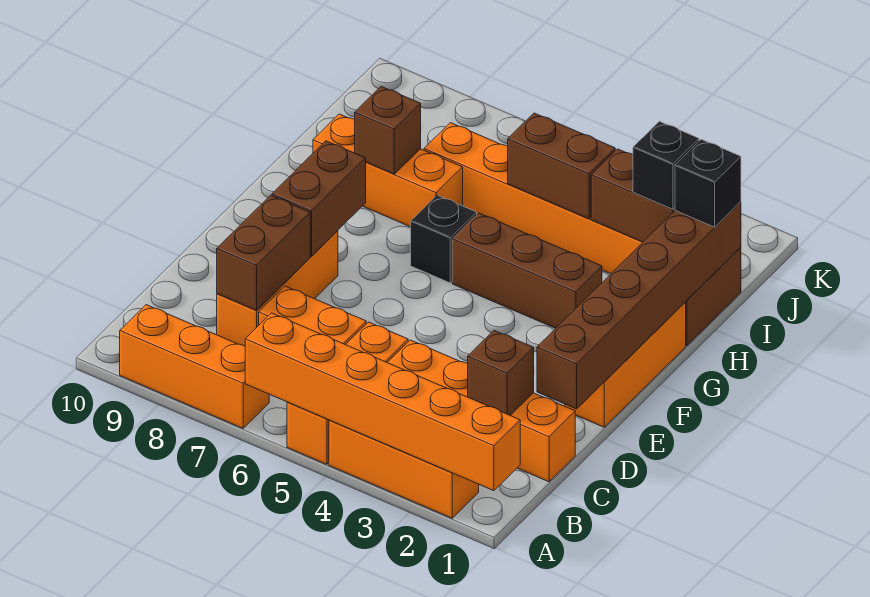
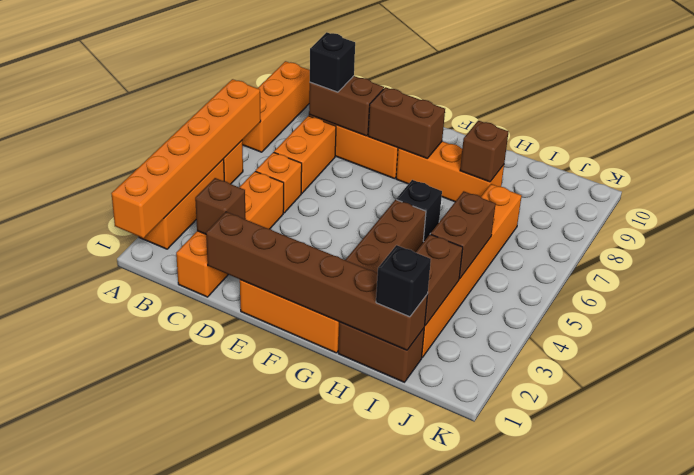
orange 1x3 brick [313,114,463,227] -> orange 1x3 brick turned to [396,141,504,202]
black 1x1 brick [633,121,699,209] -> black 1x1 brick moved to [310,32,355,92]

